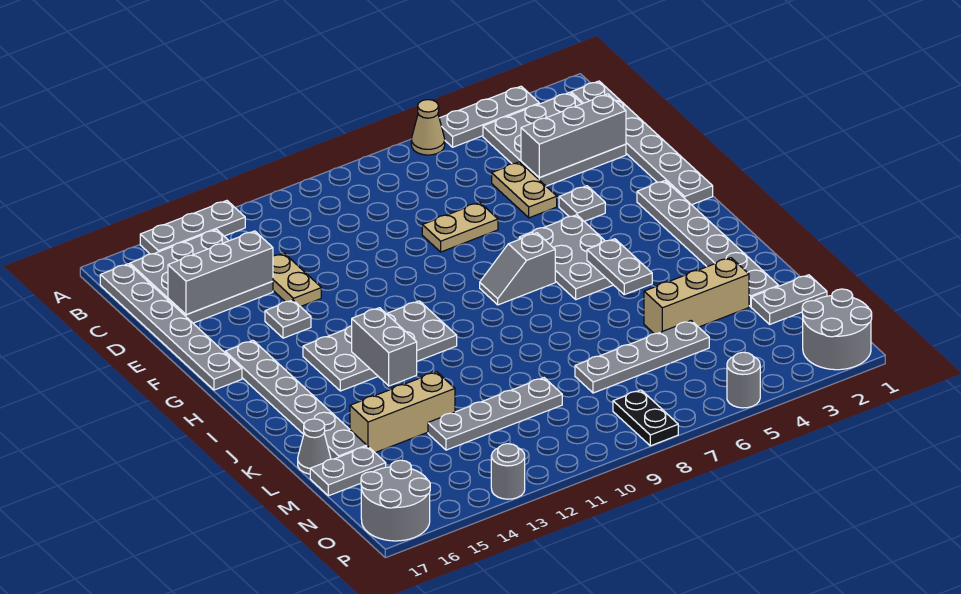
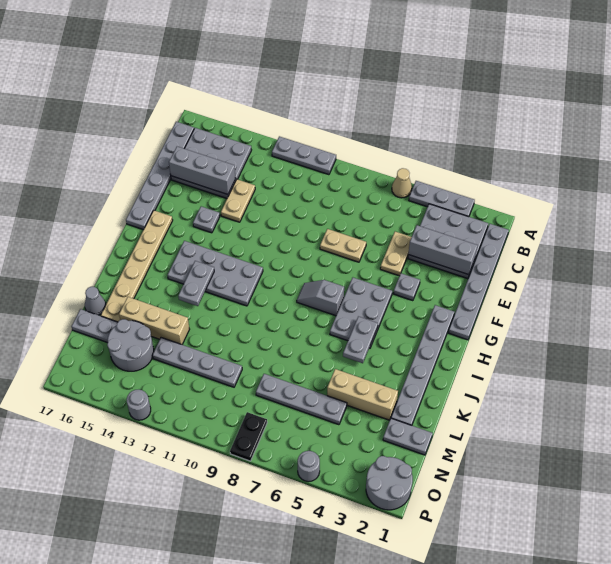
grey 1x3 plate [140,201,245,254] -> grey 1x3 plate moved to [272,136,336,175]
grey 1x6 plate [225,341,367,459] -> tan 1x6 plate [101,210,173,322]
grey 1x2 brick [352,308,417,386] -> grey 1x2 plate [178,261,214,306]
grey 2x2 round brick [361,460,430,541] -> grey 2x2 round brick moved to [107,319,154,371]

